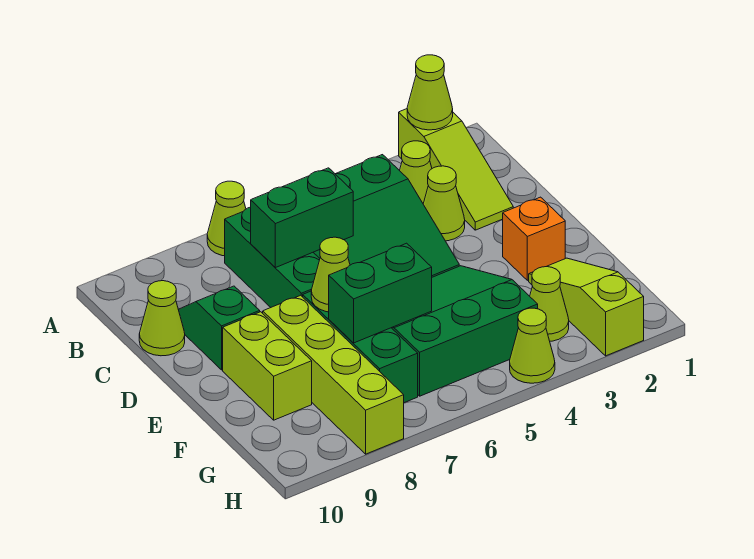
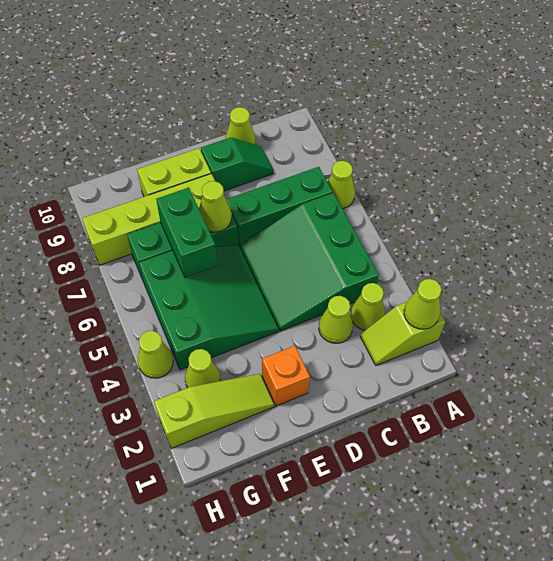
lime 1x3 slope [399,109,513,230] -> lime 1x2 slope [361,302,445,365]
green 1x2 brick [251,168,353,268] -> none

